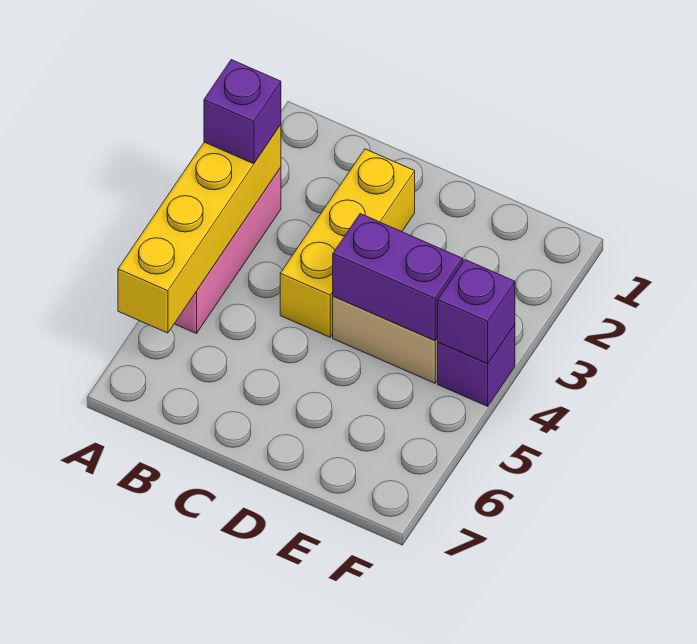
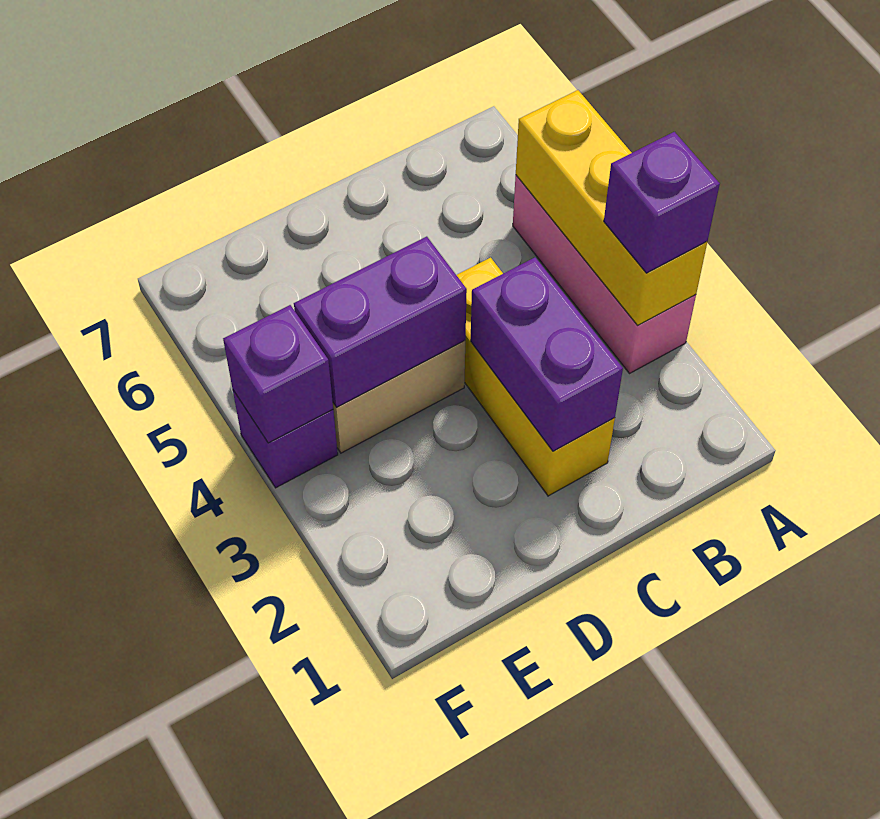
yellow 1x4 brick [118,125,281,333] -> yellow 1x3 brick [516,90,707,326]
none -> purple 1x2 brick [471,257,623,451]

